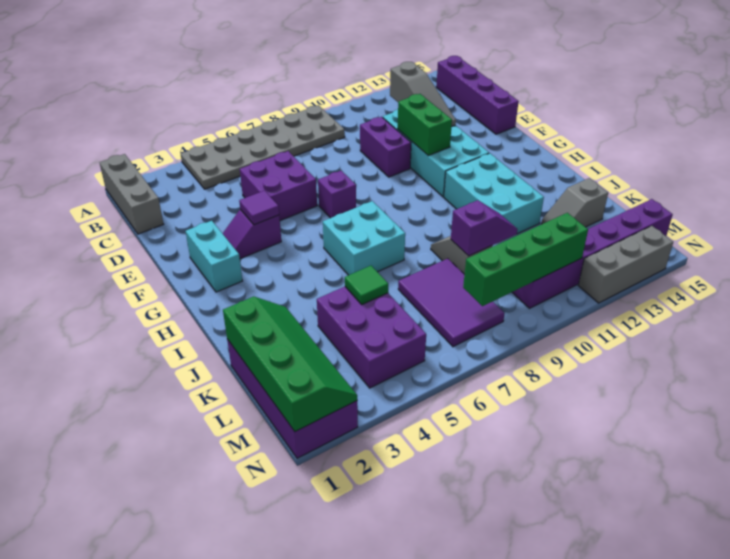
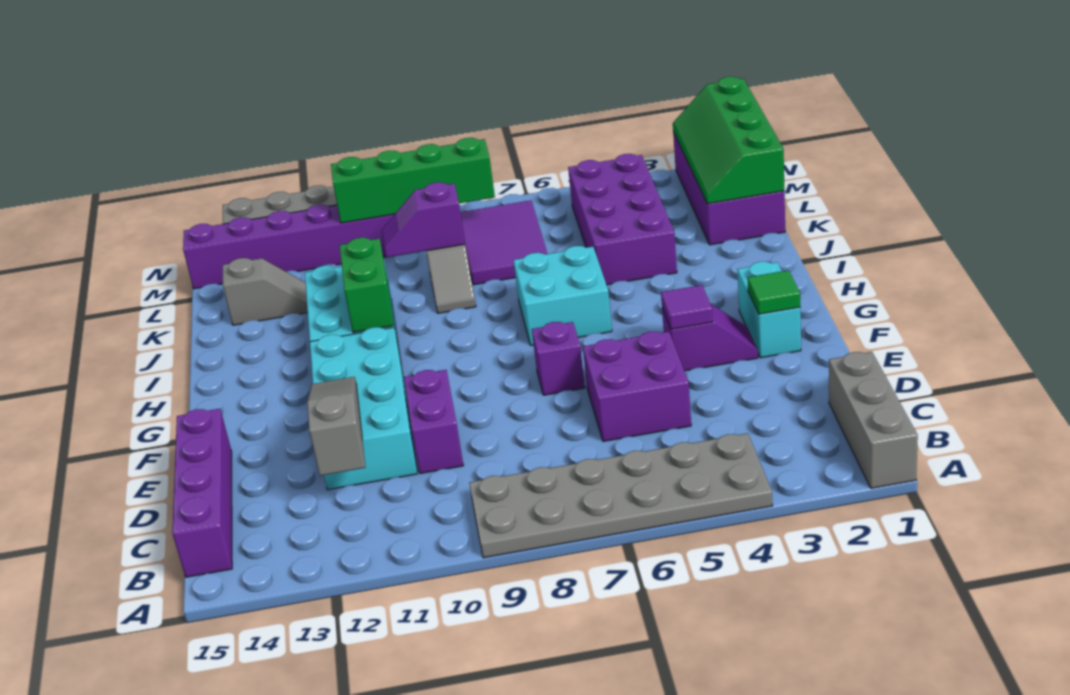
green 1x2 brick [398,94,452,156] -> green 1x2 brick moved to [340,238,394,333]
purple 2x3 brick [317,287,426,388] -> purple 2x4 brick [568,154,677,285]
green 1x1 tile [345,266,388,304] -> green 1x1 tile moved to [748,270,800,314]

